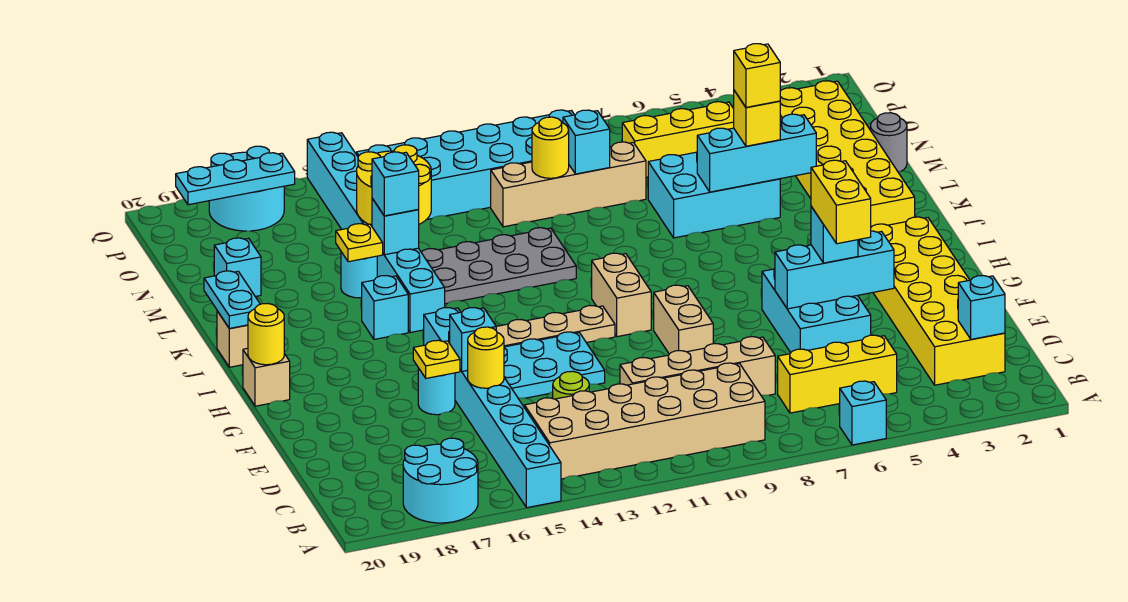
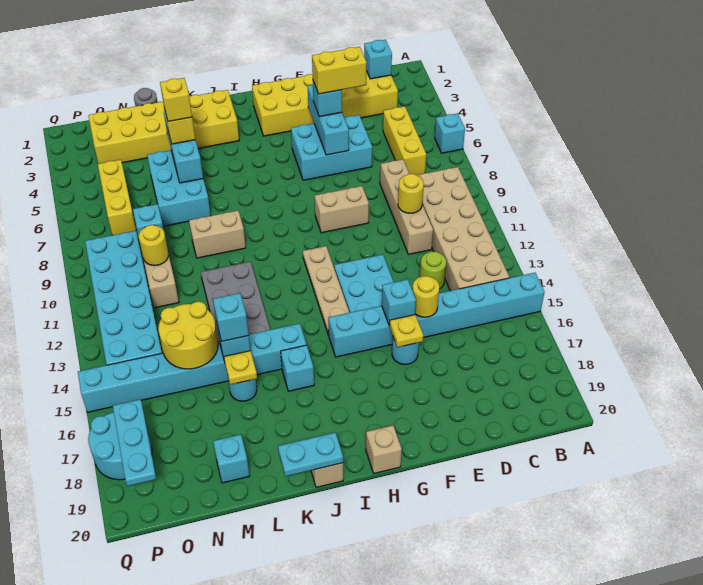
cyan 2x2 round brick [403,438,478,523] -> none
tan 1x2 brick [592,253,651,337] -> tan 1x2 brick moved to [189,211,246,258]
yellow 1x1 round brick [248,304,284,365] -> yellow 1x1 round brick moved to [398,174,424,213]

